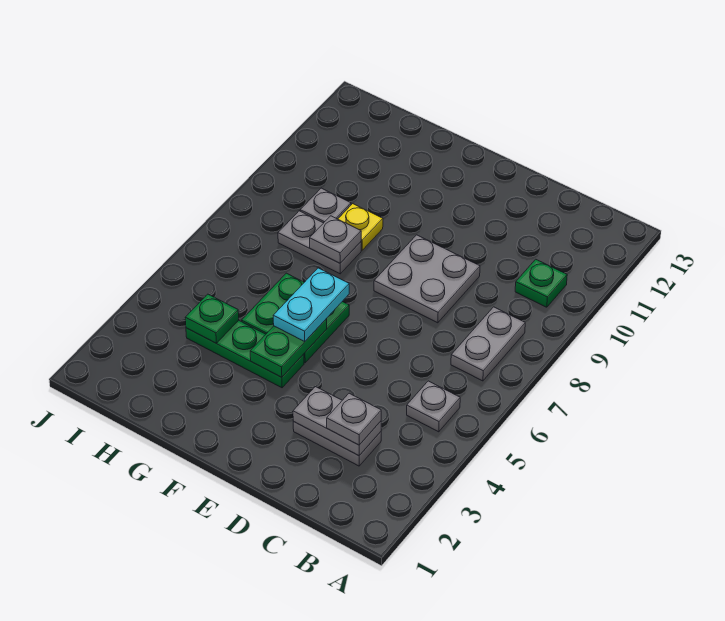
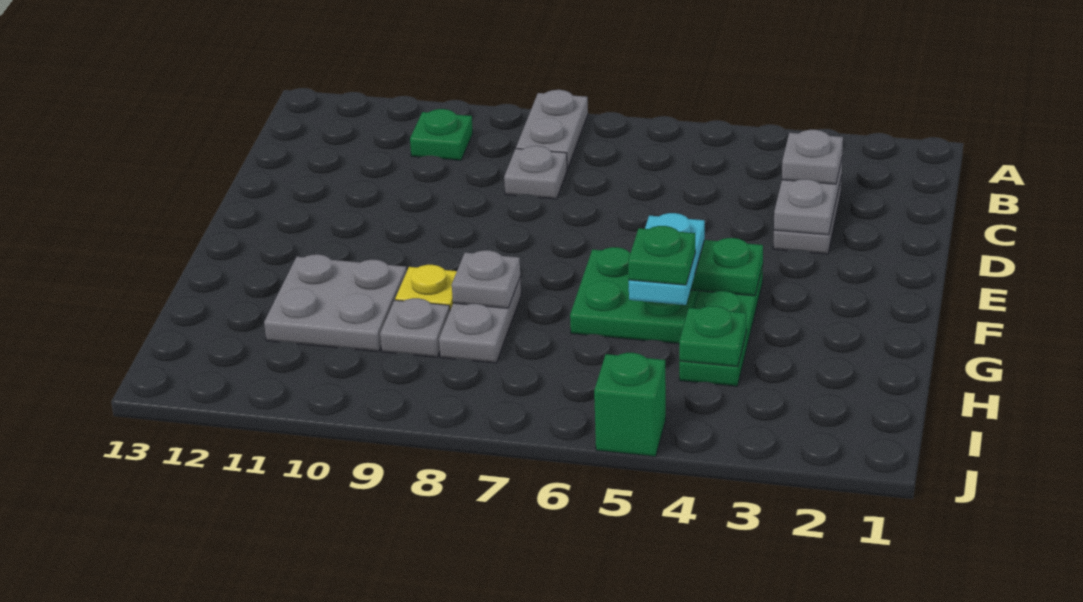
grey 1x1 plate [407,381,460,432] -> grey 1x1 plate moved to [504,146,567,199]
grey 1x2 plate [451,307,525,381] -> grey 1x2 plate turned to [516,90,588,169]
grey 2x2 plate [374,235,480,323] -> grey 2x2 plate moved to [264,254,407,352]
cyan 1x2 plate [273,268,349,341] -> cyan 1x2 plate turned to [629,213,705,305]
none -> green 1x1 plate [628,226,695,285]
none -> green 1x1 brick [594,353,666,457]

